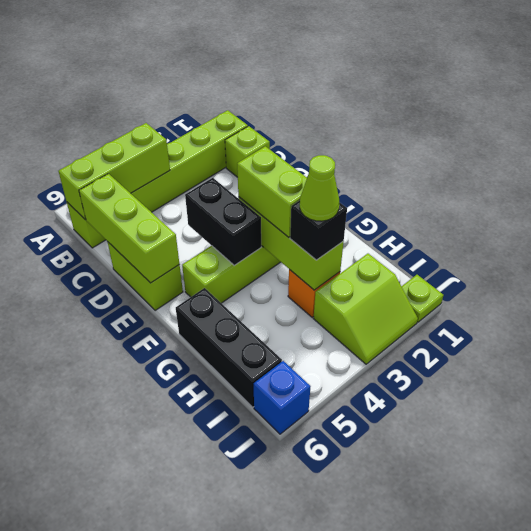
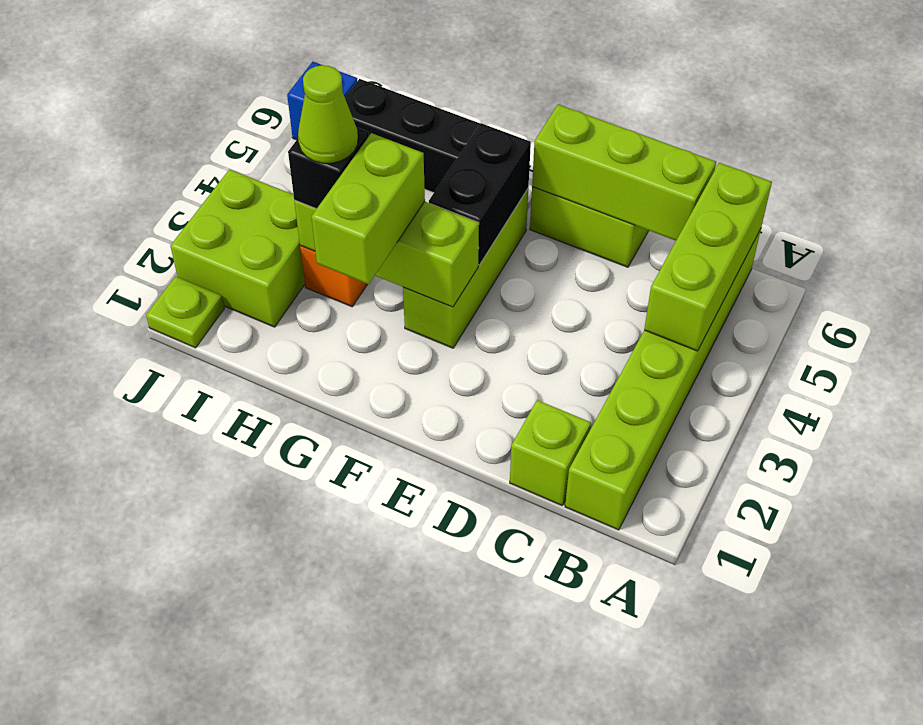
black 1x2 brick [185,178,261,265] -> black 1x2 brick turned to [429,123,531,265]
lime 1x2 brick [237,146,307,237] -> lime 1x2 brick turned to [311,133,425,284]
lime 2x2 slope [313,254,418,364] -> lime 2x2 brick [170,169,305,327]

